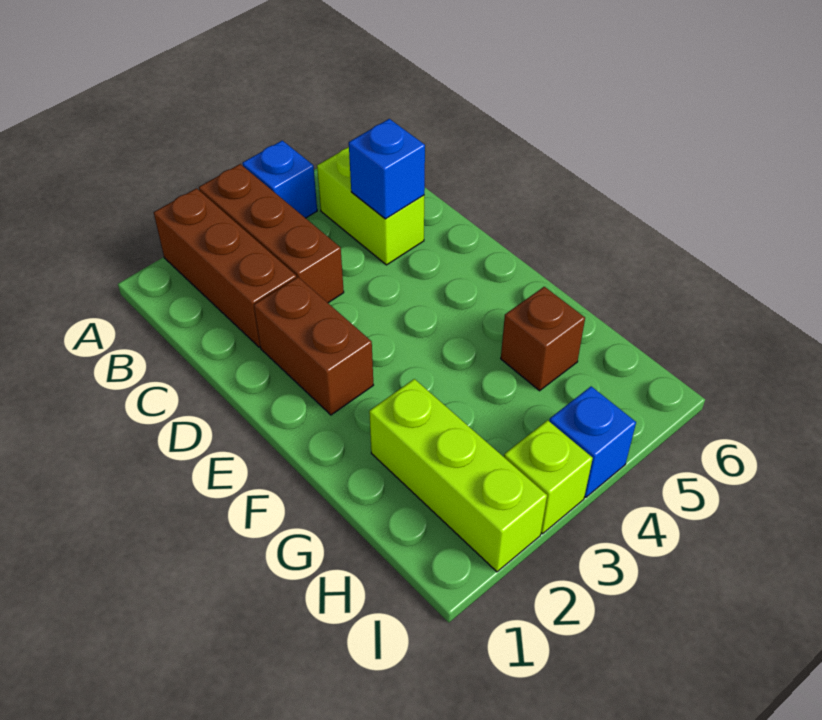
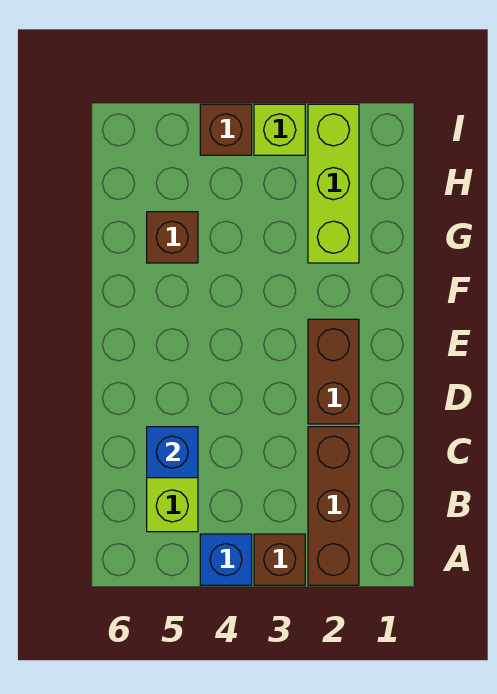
brown 1x3 brick [199,164,344,303] -> brown 1x1 brick [254,534,305,585]
blue 1x1 brick [549,386,636,497] -> brown 1x1 brick [200,104,252,155]

